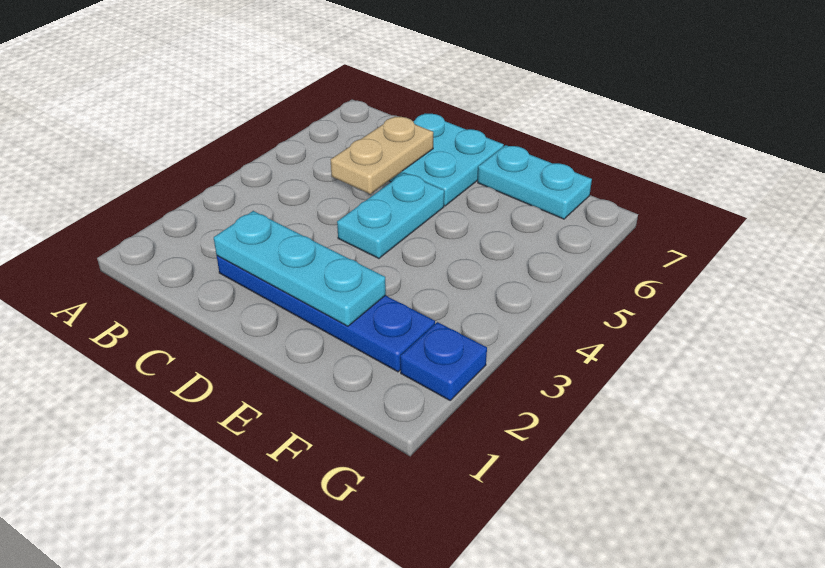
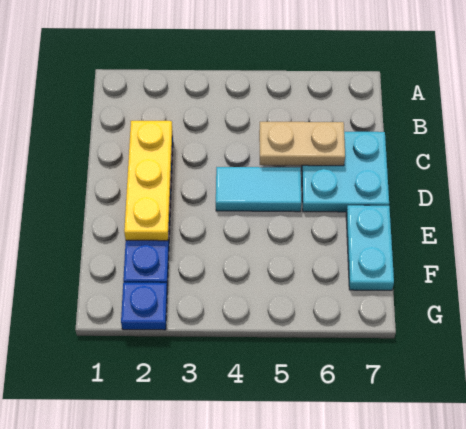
cyan 1x3 plate [214,211,386,326] -> yellow 1x3 plate [124,121,172,241]
cyan 1x2 plate [337,173,444,258] -> cyan 1x2 tile [216,167,301,212]

